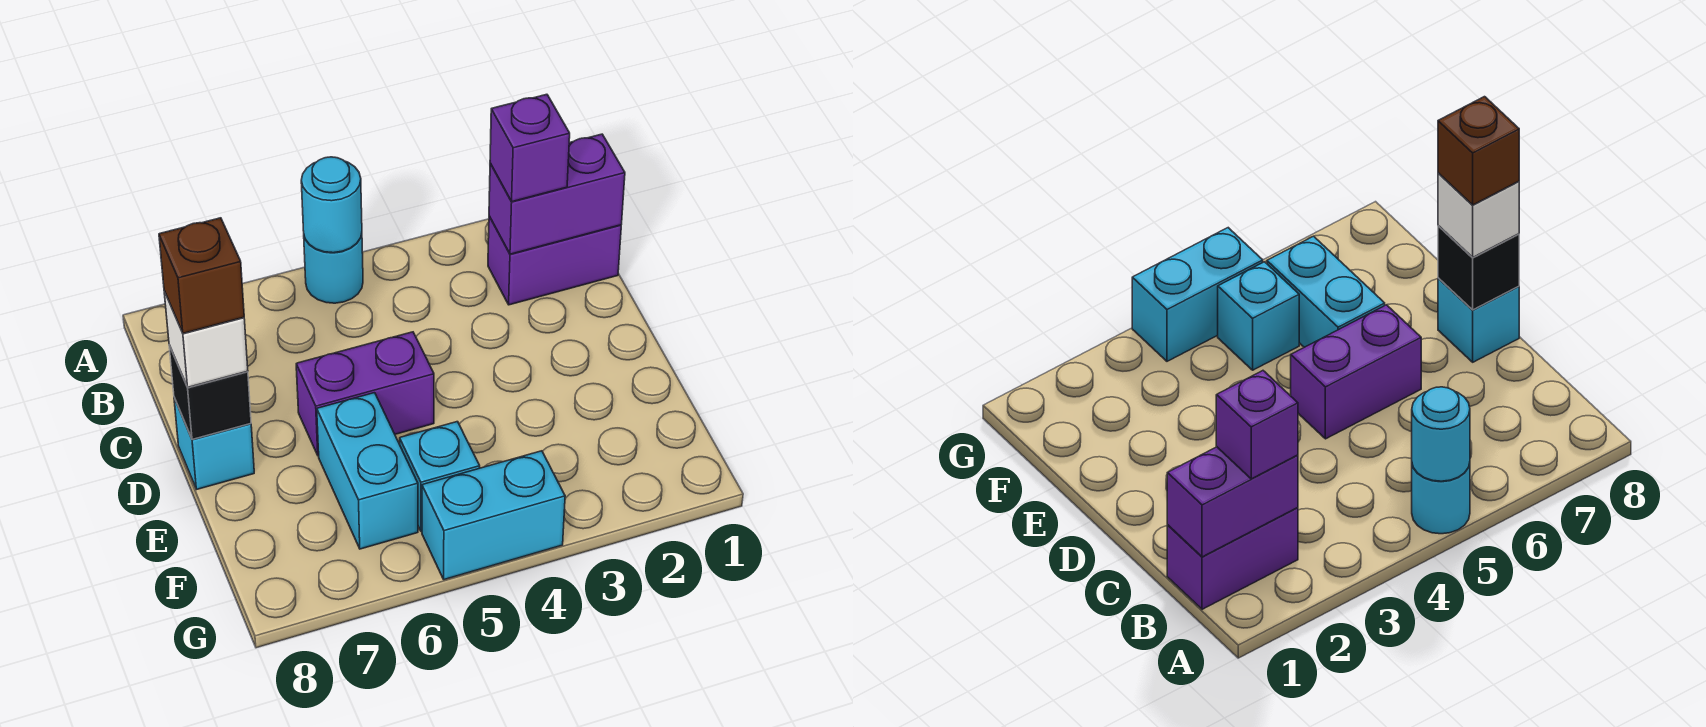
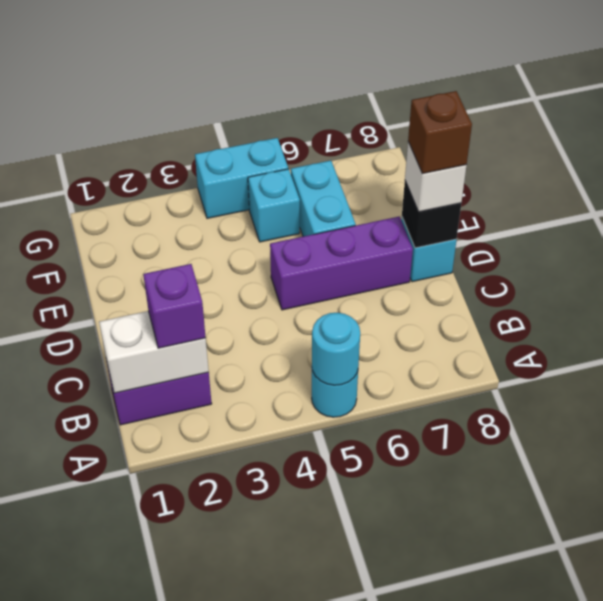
purple 1x2 brick [489,134,625,254] -> white 1x2 brick [99,311,209,393]
purple 1x2 brick [296,332,434,456] -> purple 1x3 brick [270,216,413,310]

